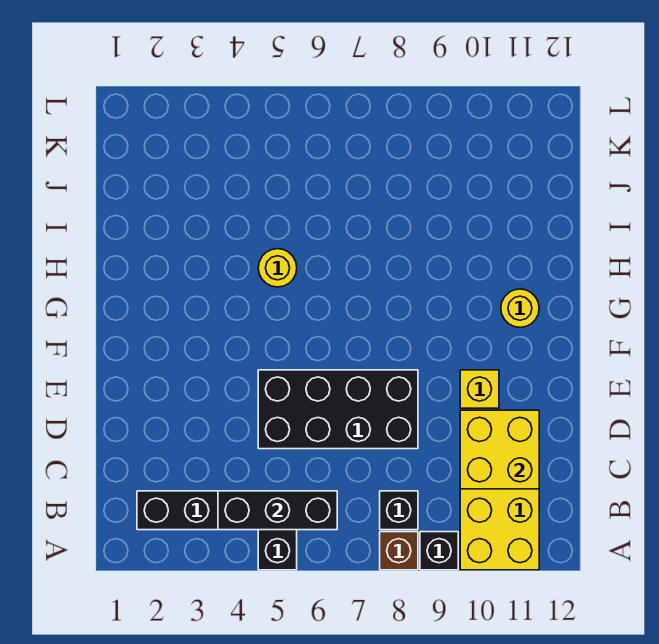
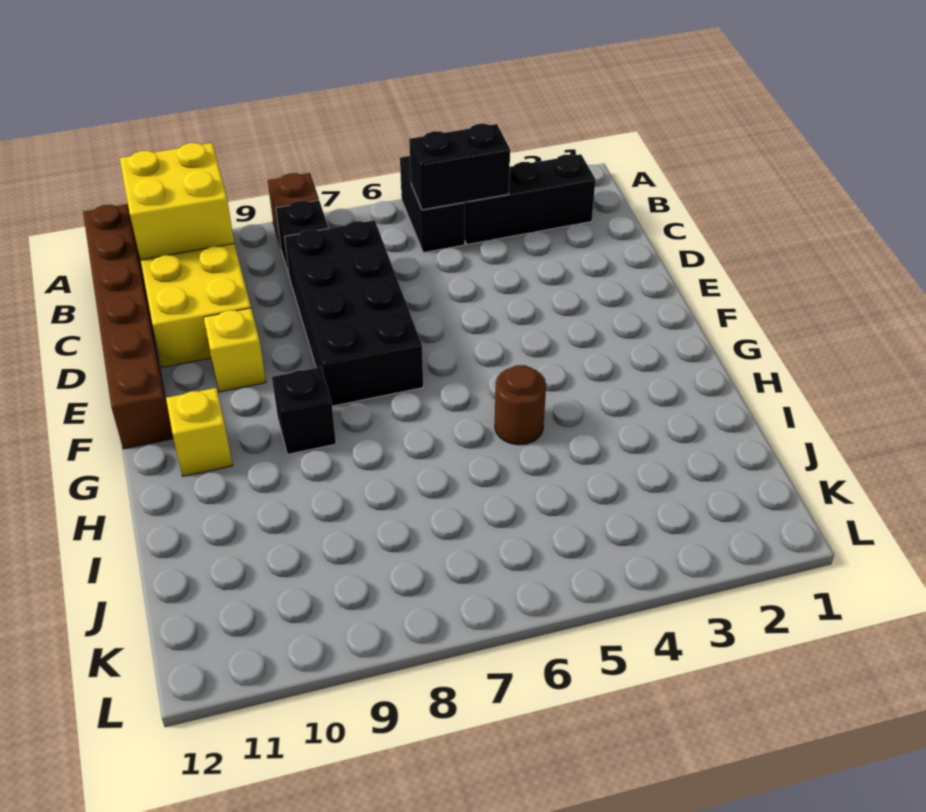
black 1x1 brick [420,532,458,570] -> black 1x1 brick moved to [272,367,336,454]
none -> brown 1x6 brick [83,204,173,449]
black 1x3 brick [218,491,337,530] -> black 1x2 brick [409,124,510,210]
yellow 2x2 brick [460,410,539,489] -> yellow 2x2 brick moved to [120,143,234,260]
black 2x4 brick [258,370,418,449] -> black 2x4 brick turned to [284,220,423,406]
yellow 1x1 round brick [501,289,539,327] -> yellow 1x1 brick [166,388,233,476]
yellow 1x1 round brick [258,249,297,287] -> brown 1x1 round brick [495,365,546,445]

